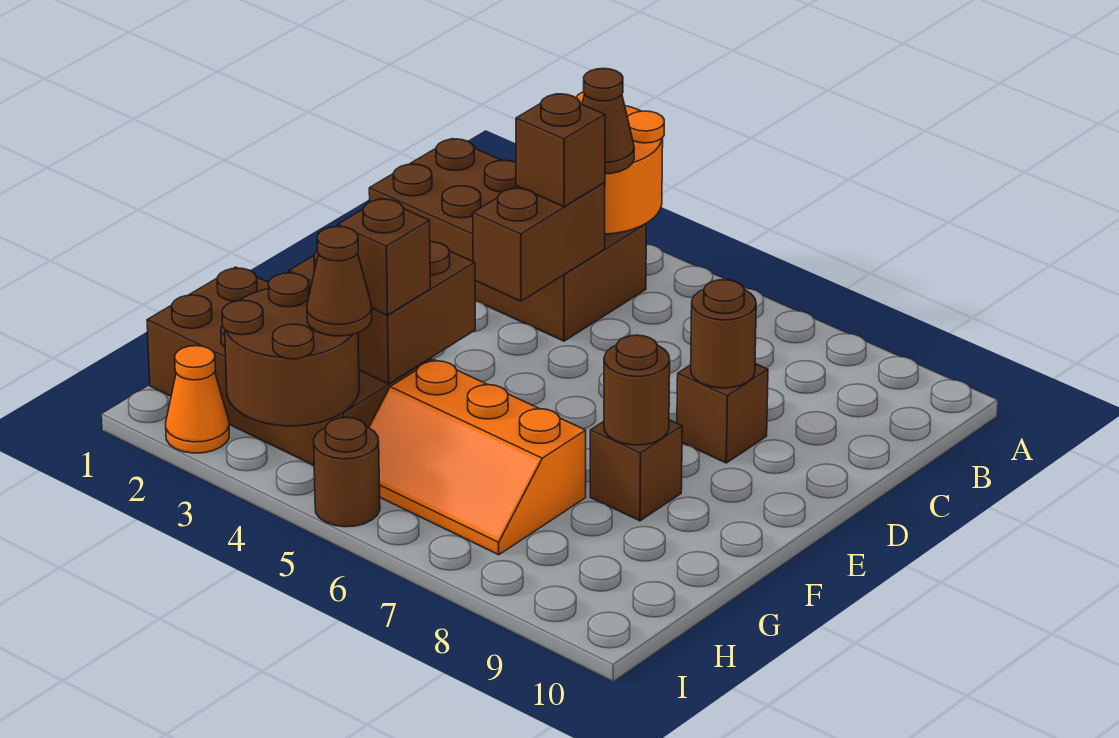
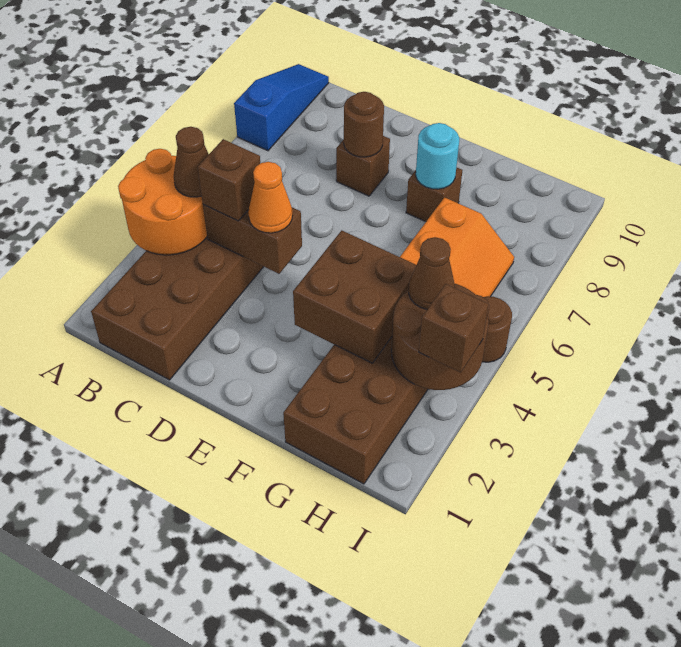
none -> blue 1x3 slope [234,64,329,151]
brown 1x1 round brick [604,335,670,445] -> cyan 1x1 round brick [416,123,459,189]
brown 1x1 brick [338,199,430,315] -> brown 1x1 brick moved to [419,284,488,372]
orange 1x1 cone [166,346,229,453] -> orange 1x1 cone moved to [248,162,292,233]

